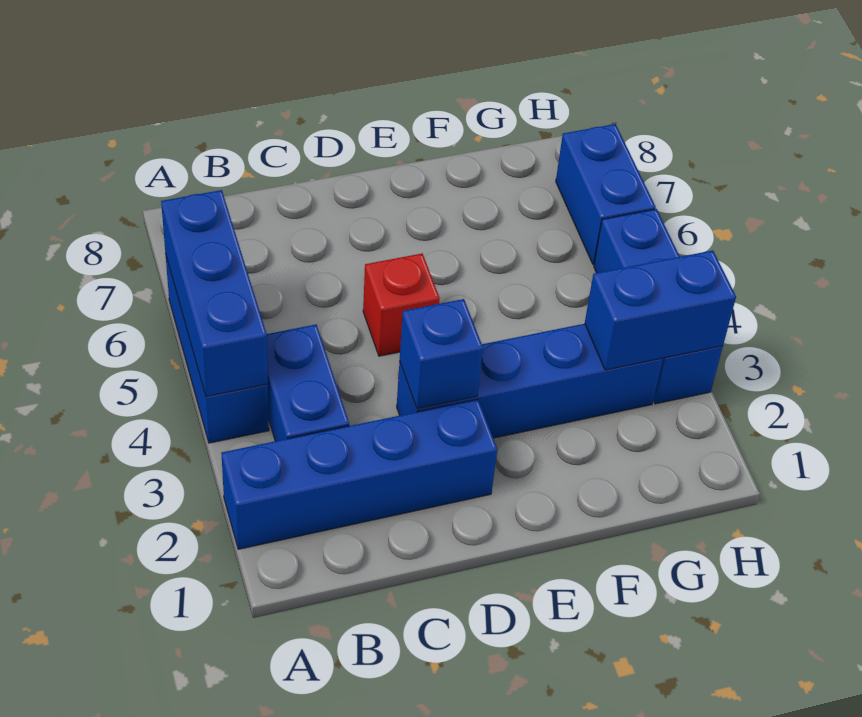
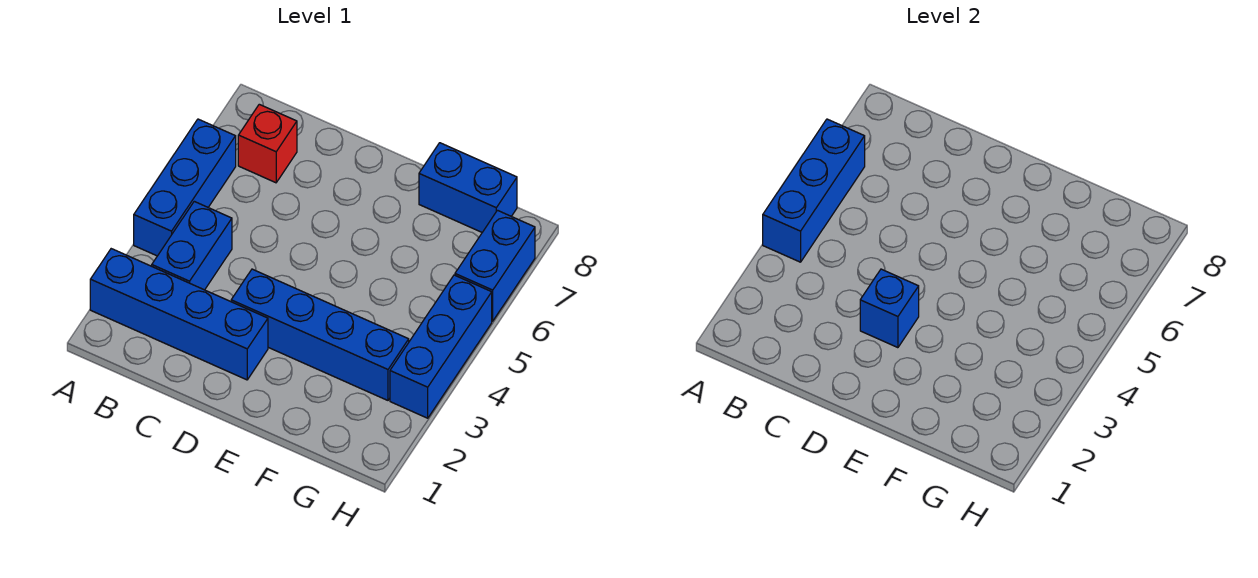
red 1x1 brick [363,254,440,356] -> red 1x1 brick moved to [238,104,297,183]
blue 1x2 brick [585,250,736,370] -> blue 1x2 brick moved to [419,143,517,232]

